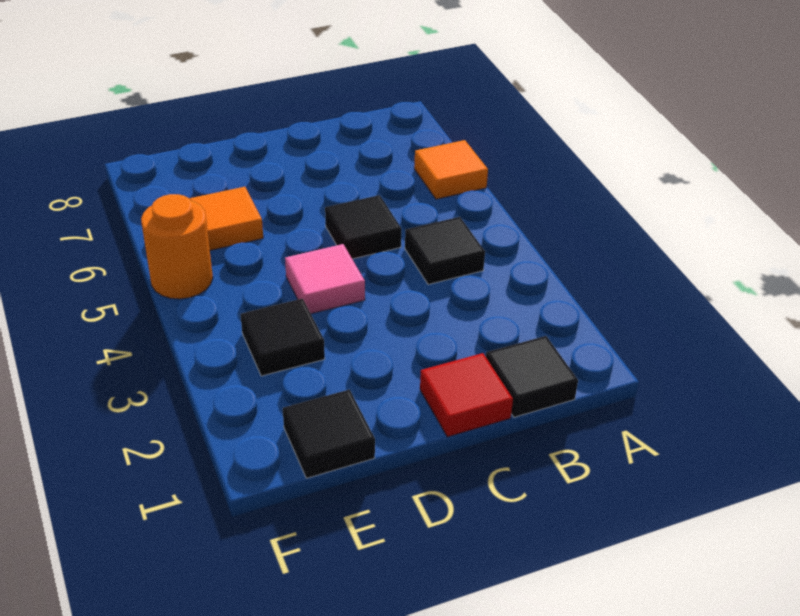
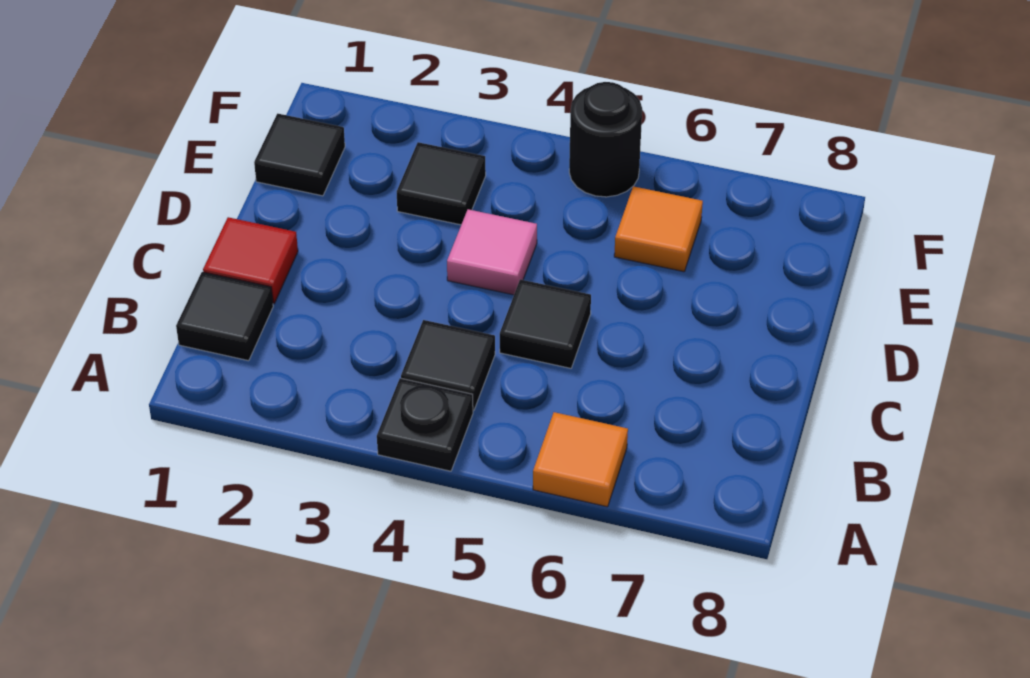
none -> black 1x1 plate [377,378,473,471]
orange 1x1 round brick [141,194,213,299] -> black 1x1 round brick [569,82,642,197]

